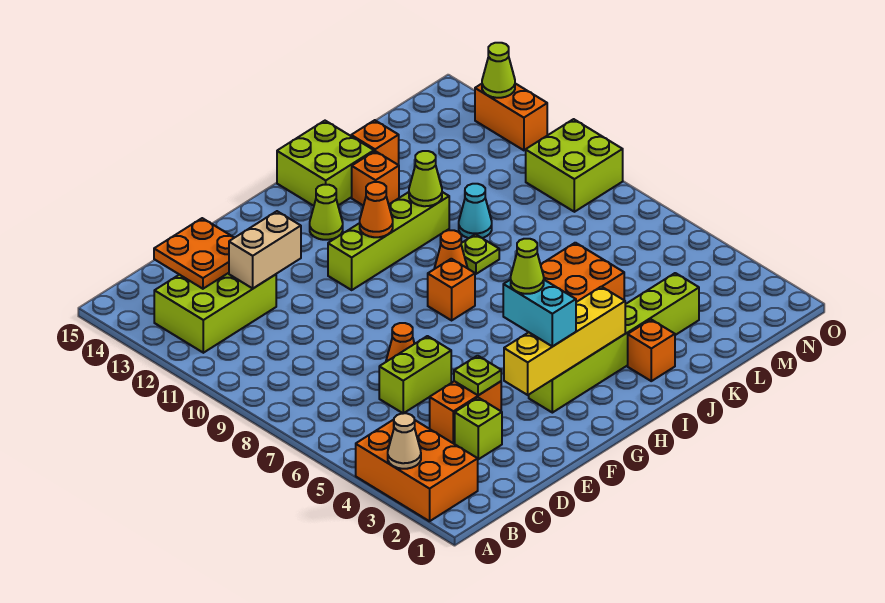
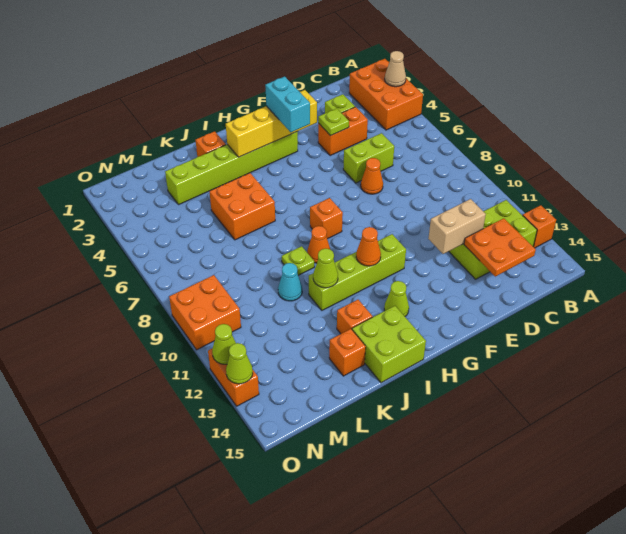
none -> orange 1x1 brick [523,205,556,248]
lime 1x1 cone [511,239,544,294] -> lime 1x1 cone moved to [212,324,236,364]
lime 2x2 brick [526,119,623,212] -> orange 2x2 brick [169,275,241,350]

